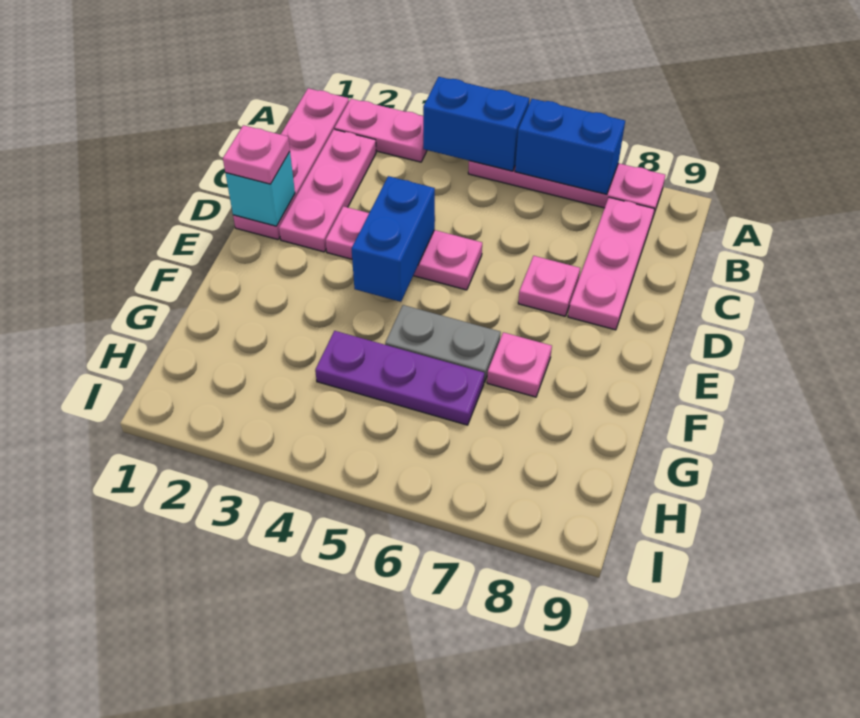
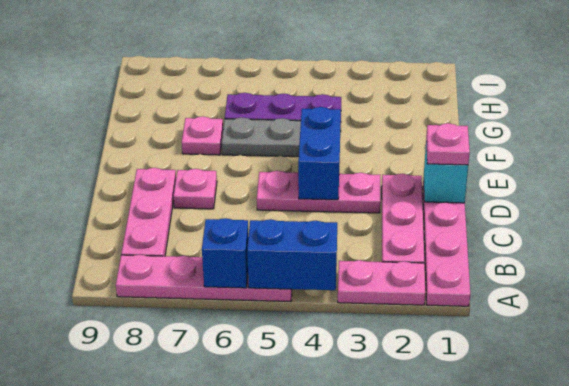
blue 1x2 brick [515,99,625,194] -> blue 1x1 brick [202,218,248,288]

